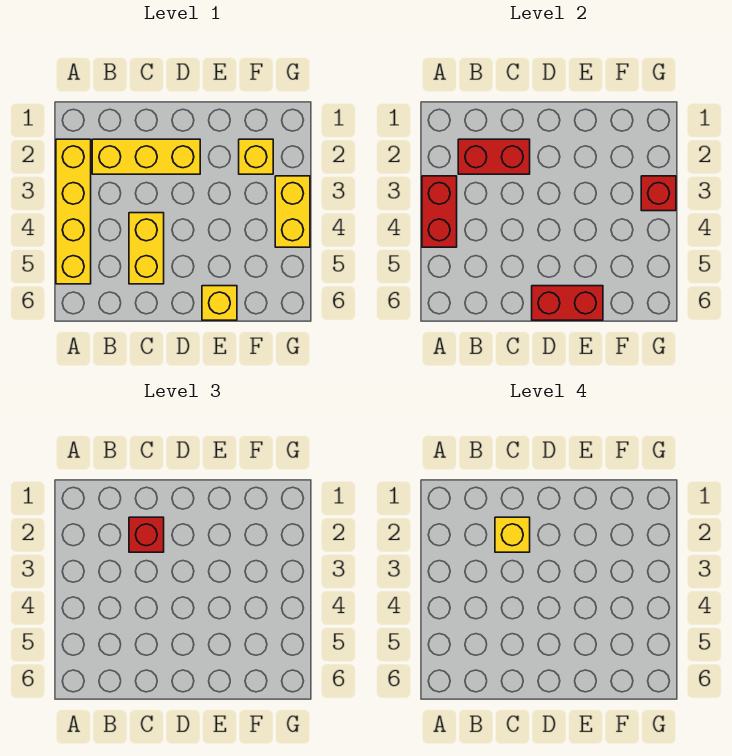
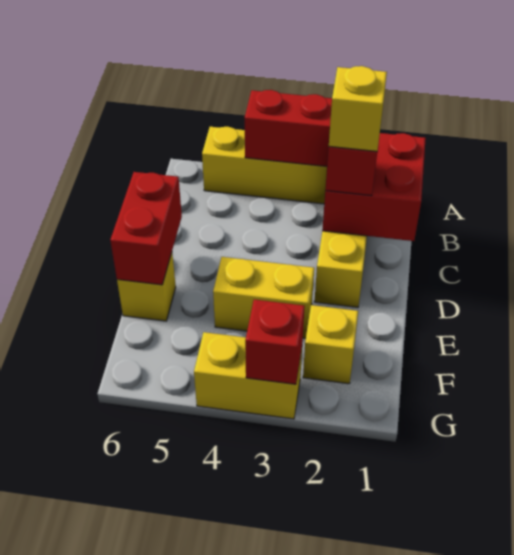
red 1x2 brick [458,139,530,174] -> red 2x2 brick [322,133,426,241]
yellow 1x2 brick [129,213,164,284] -> yellow 1x2 brick moved to [213,257,314,338]

